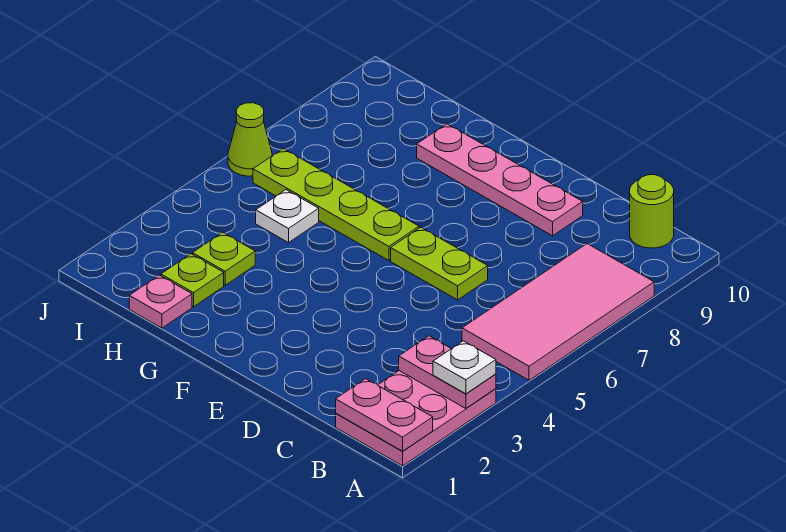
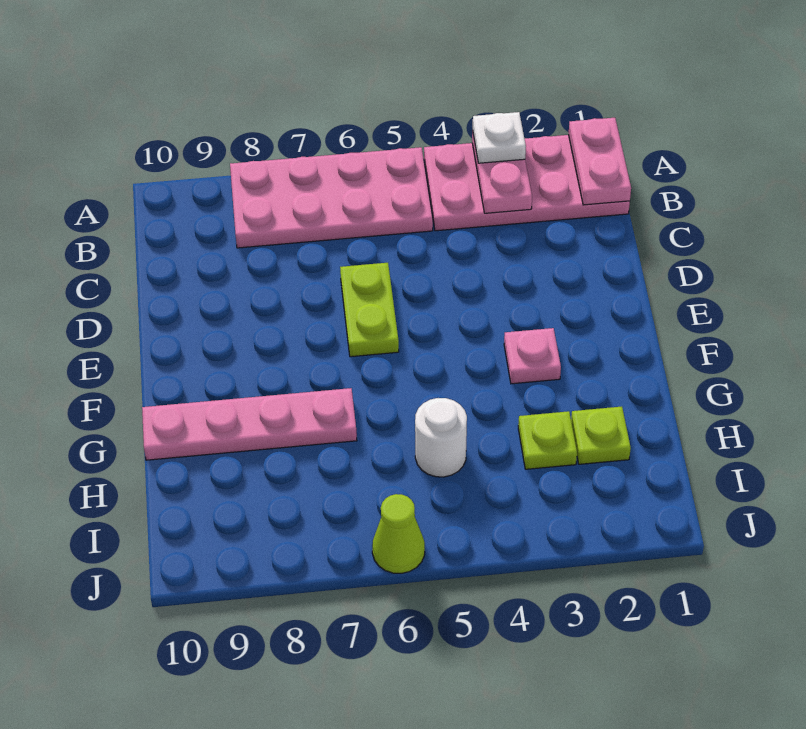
pink 2x3 plate [336,371,496,466] -> pink 2x4 plate [424,135,630,231]
pink 2x4 tile [462,244,654,380] -> pink 2x4 plate [230,147,433,248]
lime 1x1 round brick [630,175,674,248] -> none
pink 1x4 plate [417,124,583,236] -> pink 1x4 plate turned to [142,388,357,460]
lime 1x4 plate [253,149,419,261] -> none
pink 1x1 plate [129,275,192,328] -> pink 1x1 plate moved to [504,328,561,384]
white 1x1 plate [256,190,319,243] -> white 1x1 round brick [415,398,467,477]

